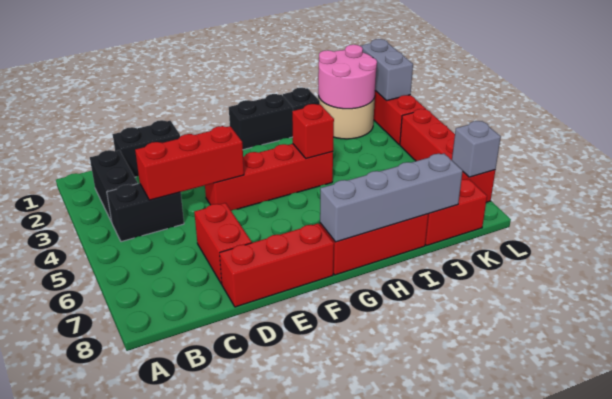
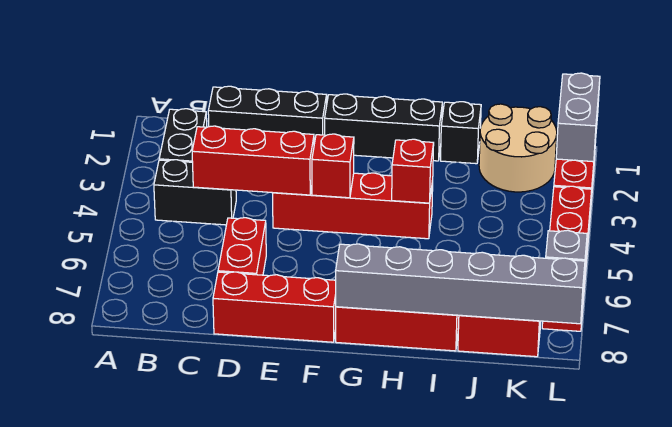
black 1x2 brick [113,120,180,177] -> black 1x3 brick [208,86,327,144]
none -> red 1x1 brick [312,134,354,198]
black 1x2 brick [229,94,293,150] -> black 1x3 brick [325,94,442,161]
grey 1x4 brick [320,153,463,242] -> grey 1x6 brick [336,244,585,324]
pink 2x2 round brick [318,45,377,109] -> none

